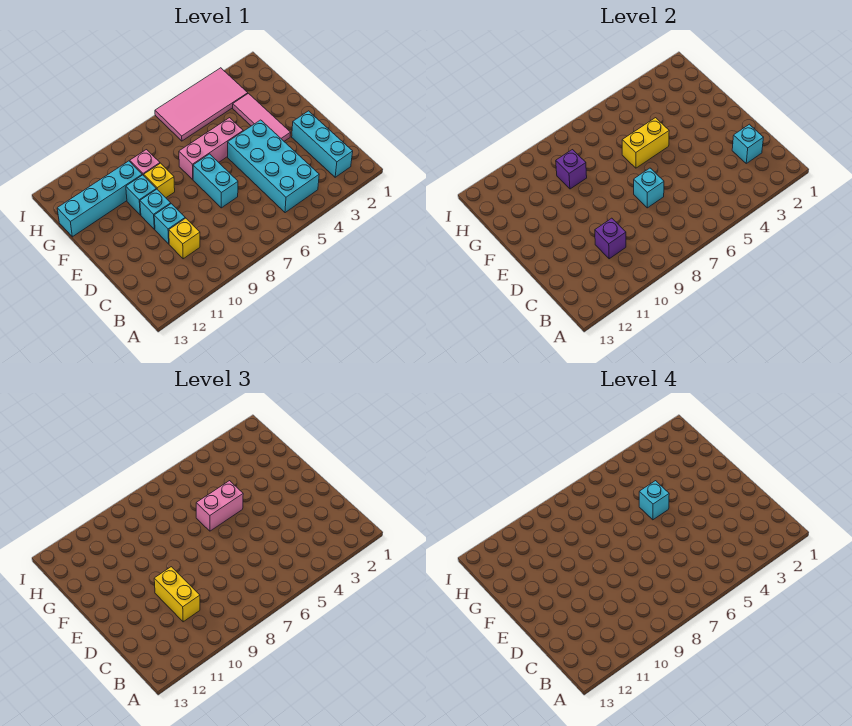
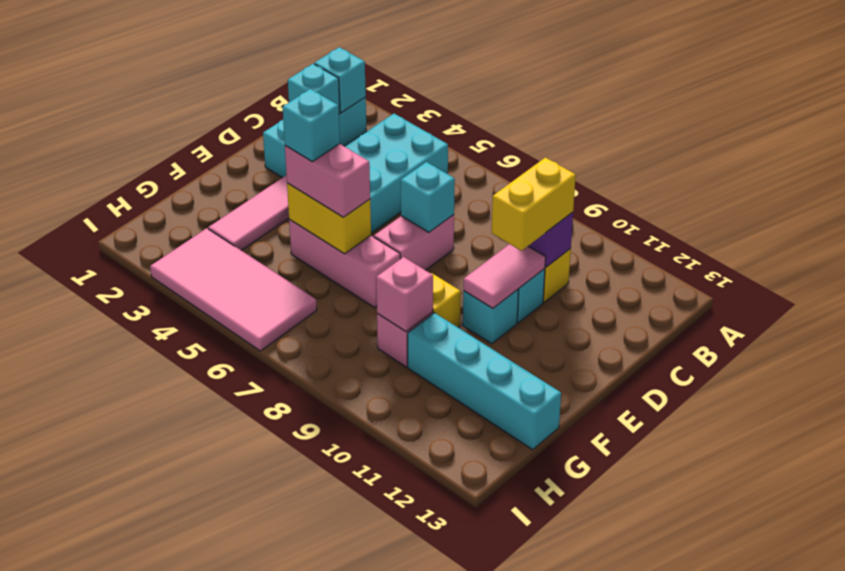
cyan 1x2 brick [193,154,238,208] -> pink 1x2 brick [374,215,454,270]
none -> pink 1x2 tile [463,244,546,308]
cyan 1x1 brick [126,175,156,215] -> cyan 1x1 brick moved to [314,47,366,113]
purple 1x1 brick [556,150,587,189] -> pink 1x1 brick [376,257,433,332]

